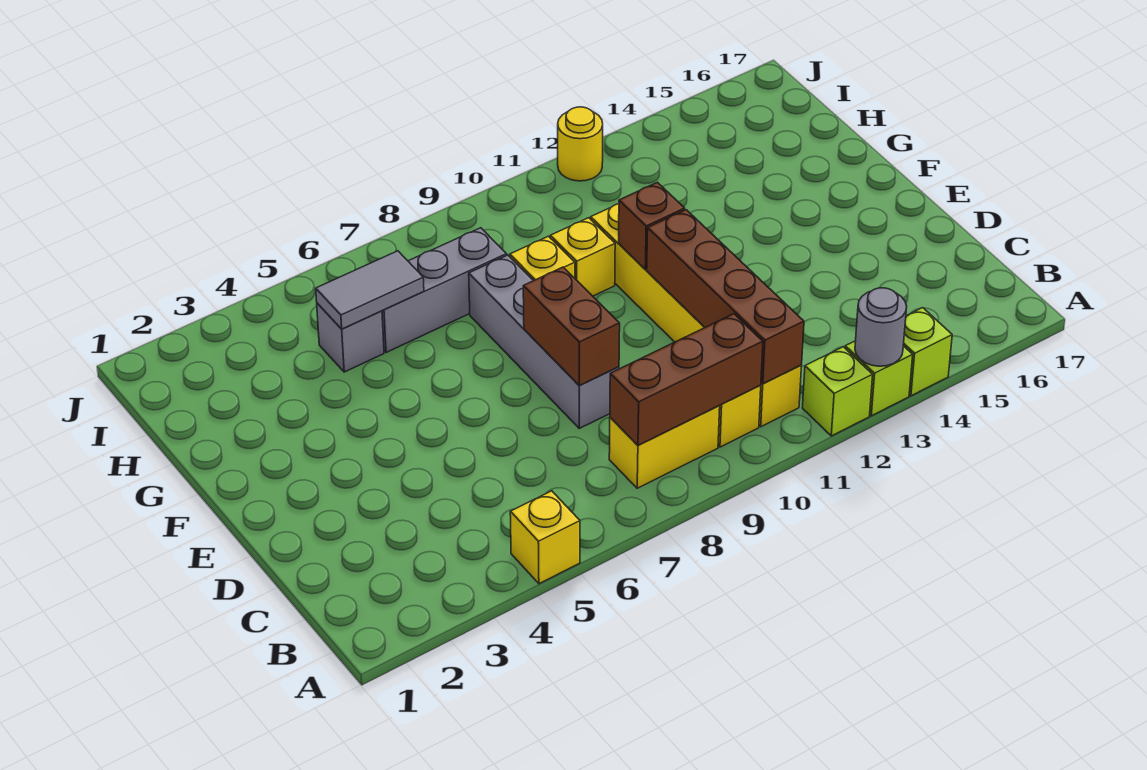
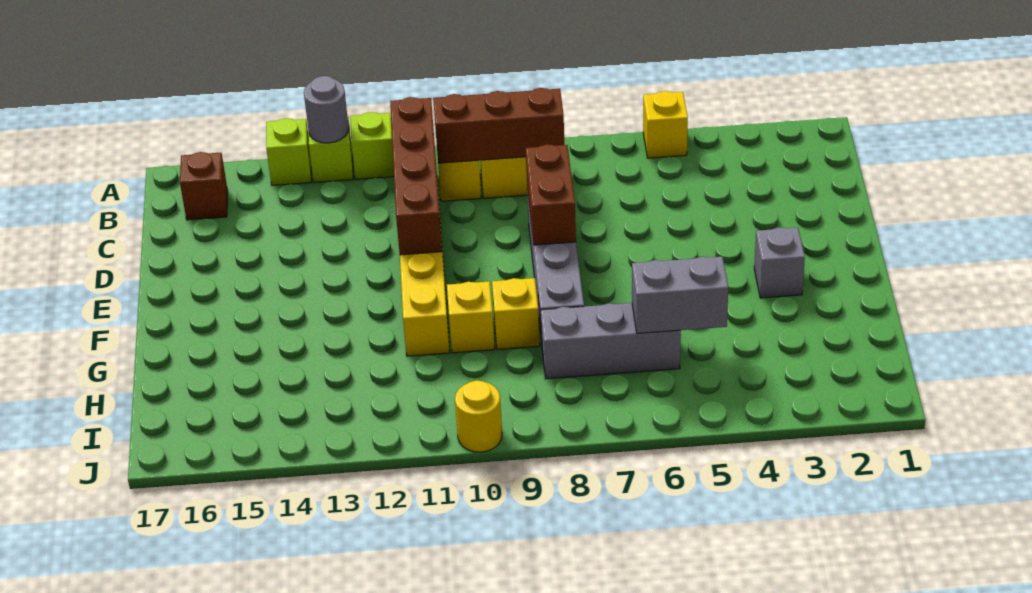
brown 1x1 brick [619,182,685,269] -> brown 1x1 brick moved to [180,152,228,220]
grey 1x1 brick [317,303,384,372] -> grey 1x1 brick moved to [754,228,805,298]
grey 1x2 tile [316,251,424,329] -> grey 1x2 brick [632,257,728,333]
yellow 1x1 round brick [558,107,603,181] -> yellow 1x1 round brick moved to [455,380,502,452]

